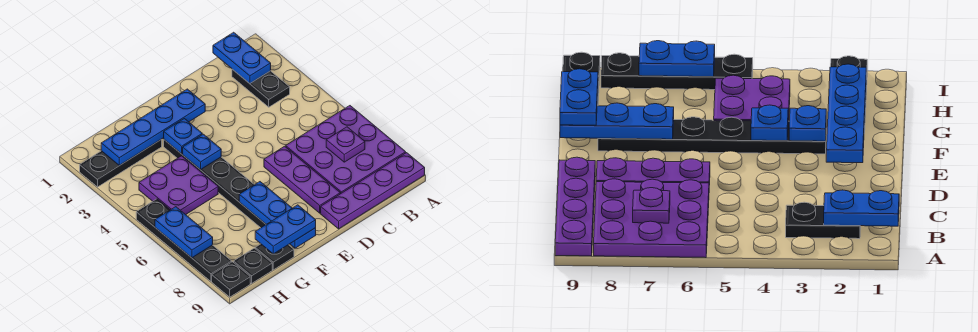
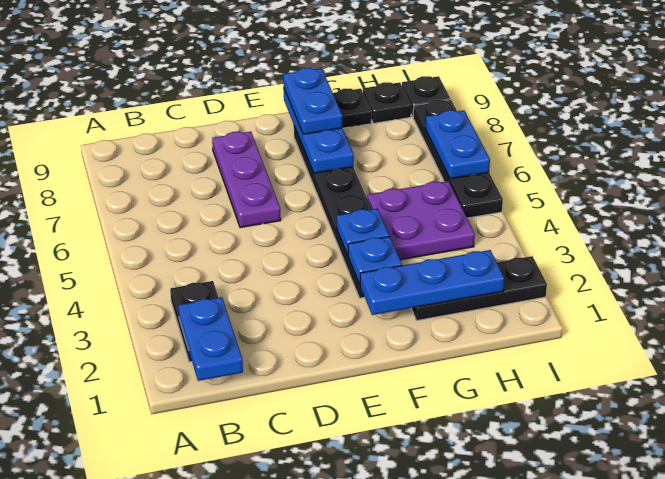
purple 3x3 plate [286,106,406,194] -> none
purple 1x4 plate [321,153,425,229] -> none
purple 1x1 plate [326,127,365,162] -> none
blue 1x4 plate [101,89,205,166] -> blue 1x3 plate [360,250,504,315]
blue 1x2 plate [255,205,316,254] -> blue 1x2 plate turned to [283,68,342,134]

